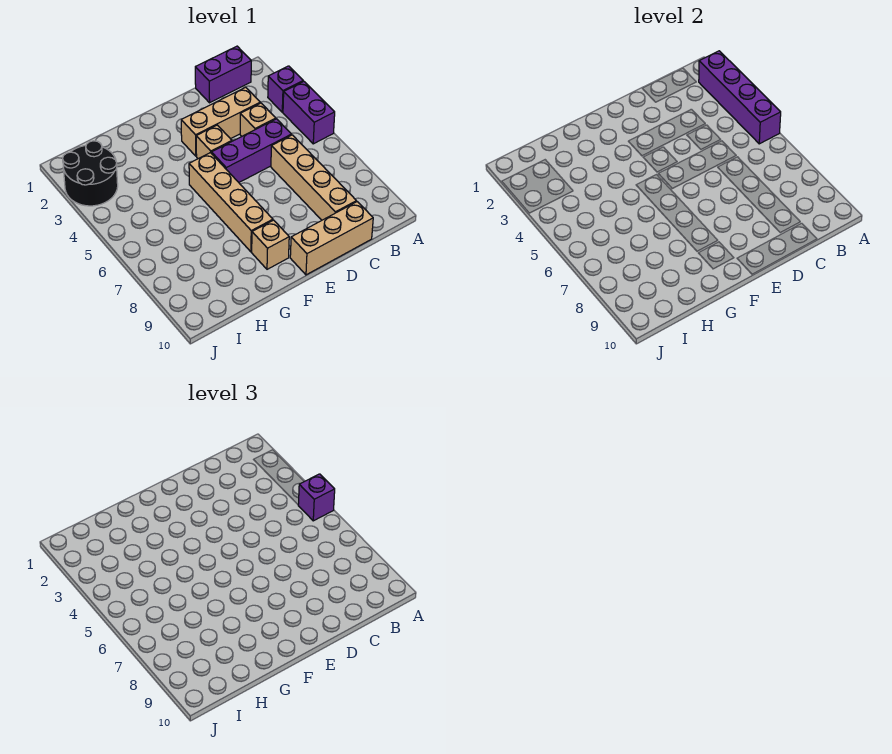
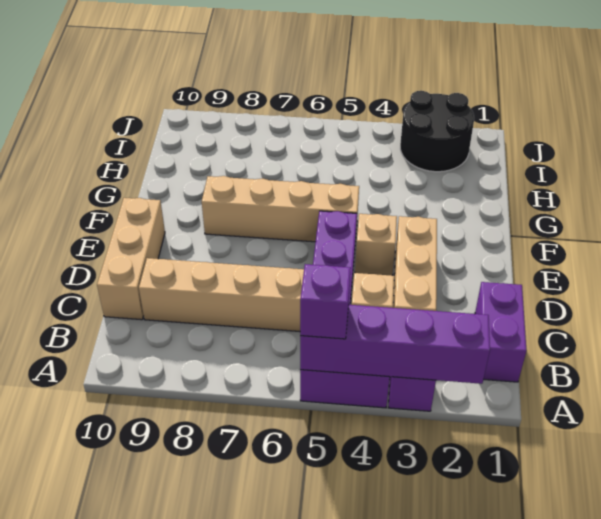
tan 1x1 brick [252,220,289,269] -> none

